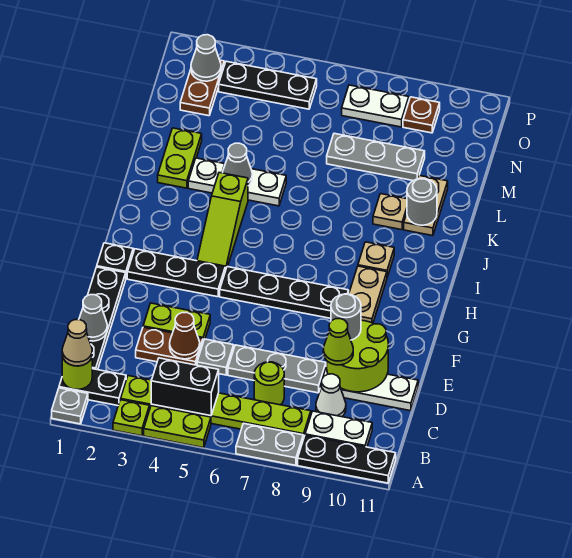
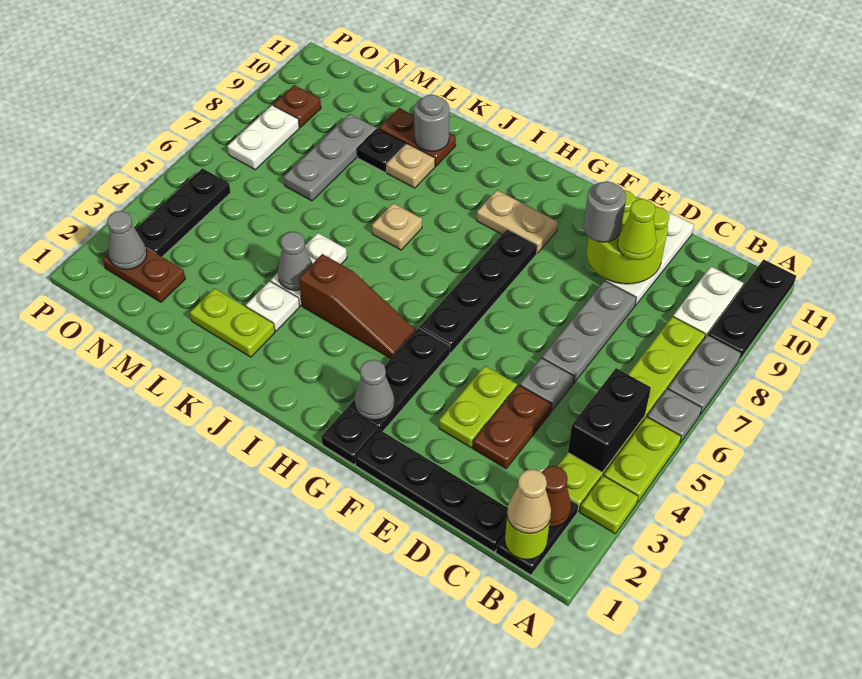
grey 1x1 plate [52,388,88,424] -> grey 1x1 plate moved to [647,389,702,443]
lime 1x1 round brick [254,362,284,405] -> none
white 1x1 cone [316,374,346,417] -> none
grey 1x1 cone [79,295,107,341] -> grey 1x1 cone moved to [355,360,394,420]
brown 1x1 cone [170,312,200,359] -> brown 1x1 cone moved to [542,466,571,527]
lime 1x3 slope [197,173,248,271] -> brown 1x3 slope [299,254,416,358]
tan 1x1 plate [358,242,394,277] -> tan 1x1 plate moved to [372,203,422,250]
tan 1x2 plate [404,175,448,236] -> brown 1x2 plate [379,108,456,166]
none -> black 1x1 plate [357,129,406,172]

